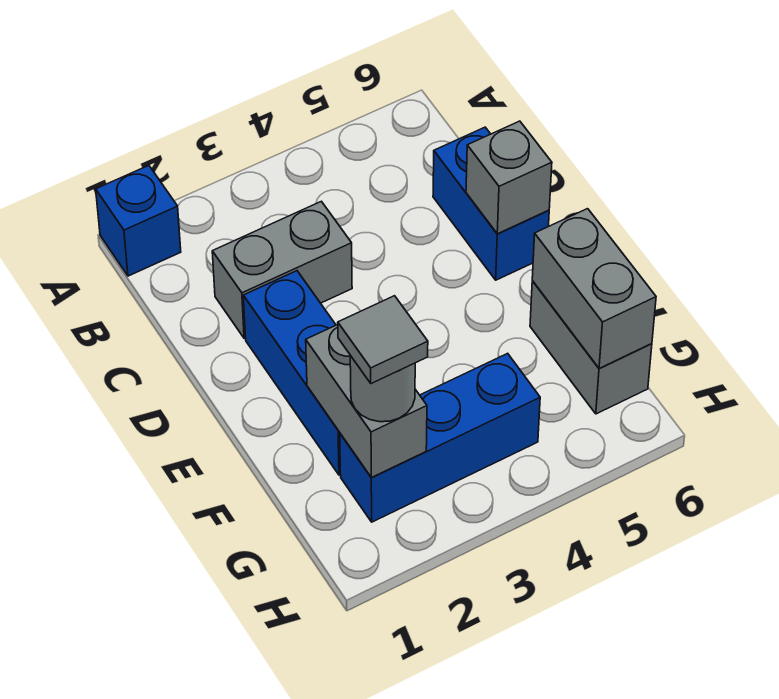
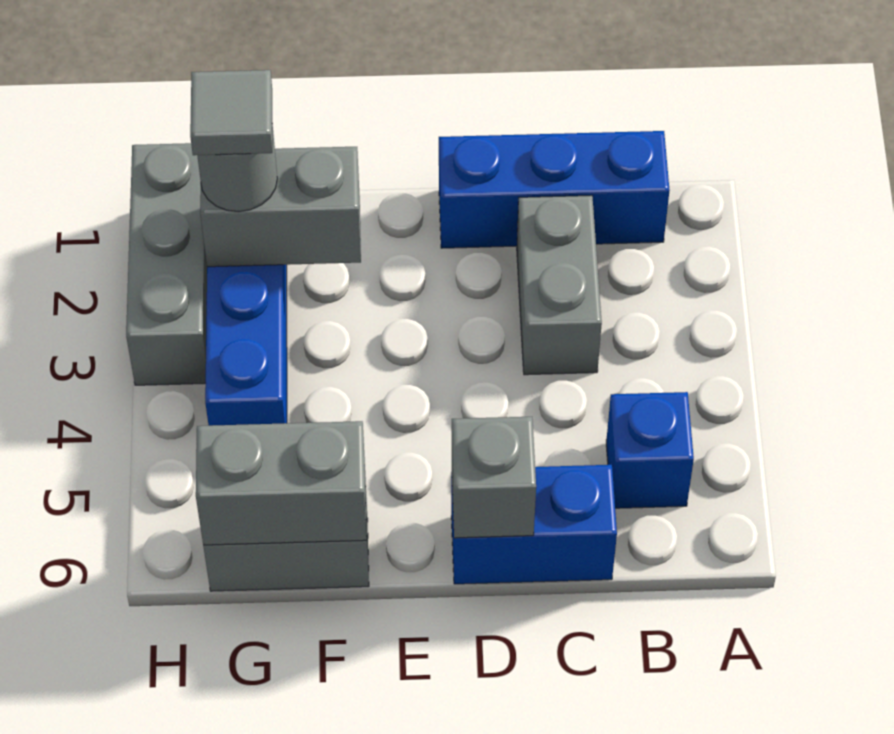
blue 1x1 brick [96,166,181,276] -> blue 1x1 brick moved to [606,392,694,508]
blue 1x3 brick [243,271,340,475] -> blue 1x3 brick moved to [439,131,670,248]
none -> grey 1x3 brick [126,143,207,385]

